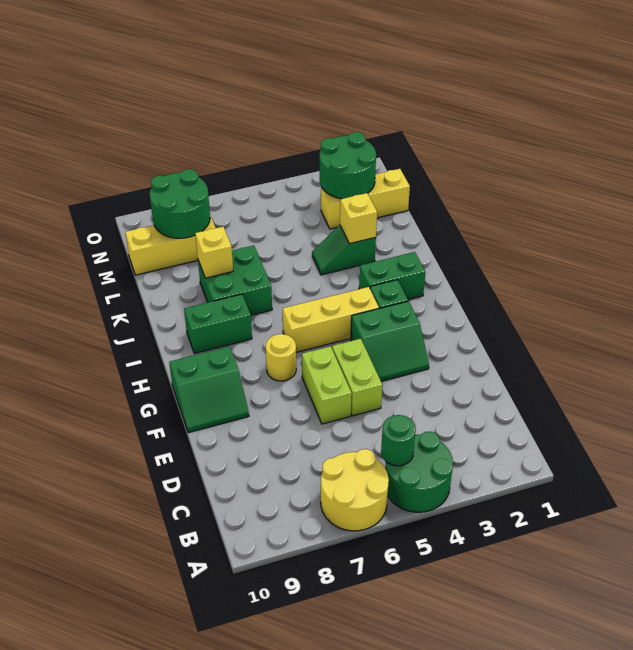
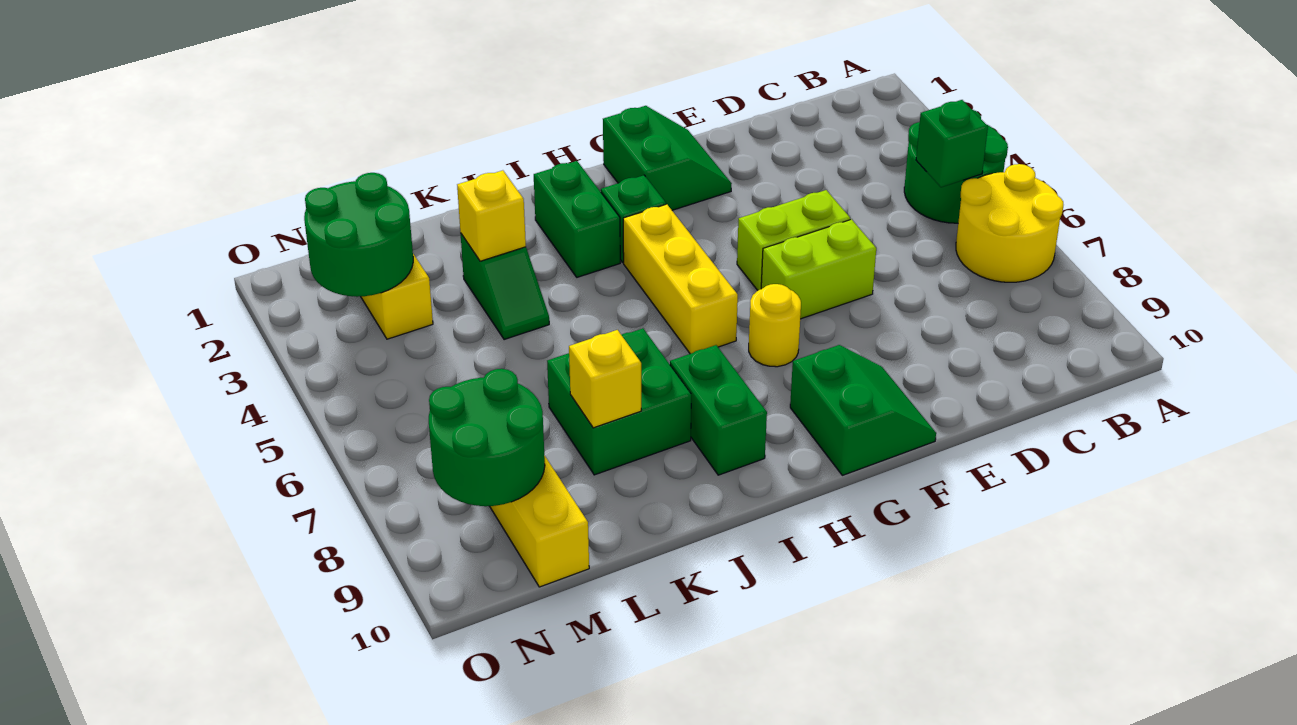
green 1x1 round brick [381,415,416,466] -> green 1x1 brick [916,100,988,187]
green 2x2 slope [351,301,429,381] -> green 2x2 slope moved to [603,106,732,210]

